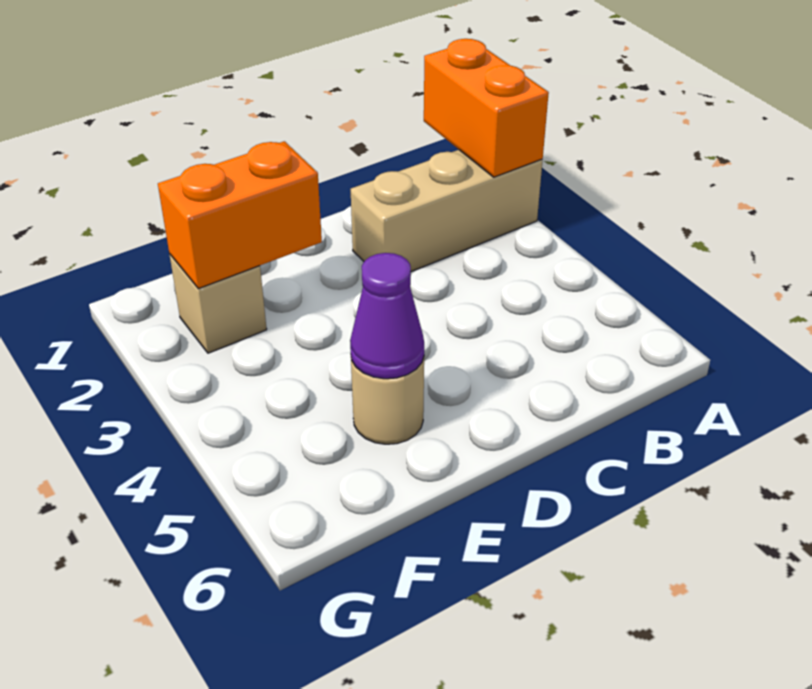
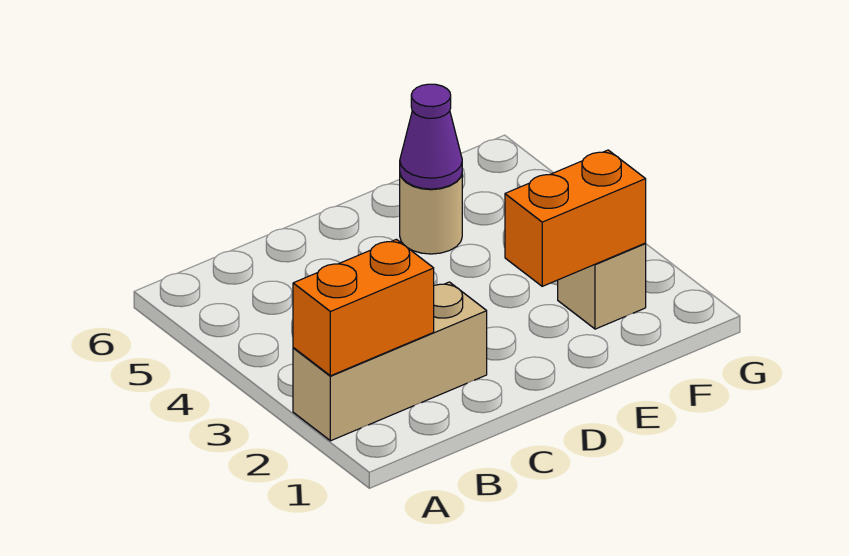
orange 1x2 brick [424,39,549,177] -> orange 1x2 brick turned to [293,239,434,376]

